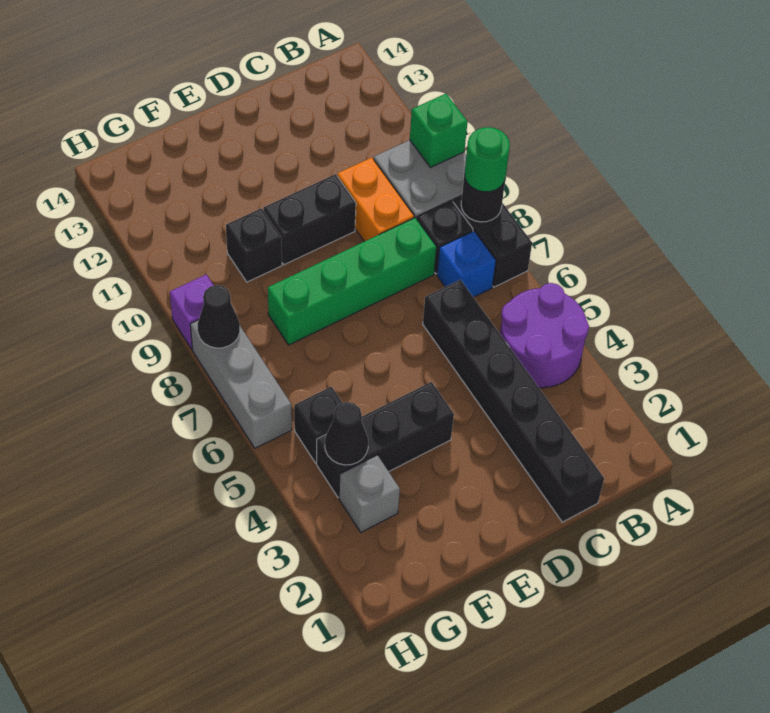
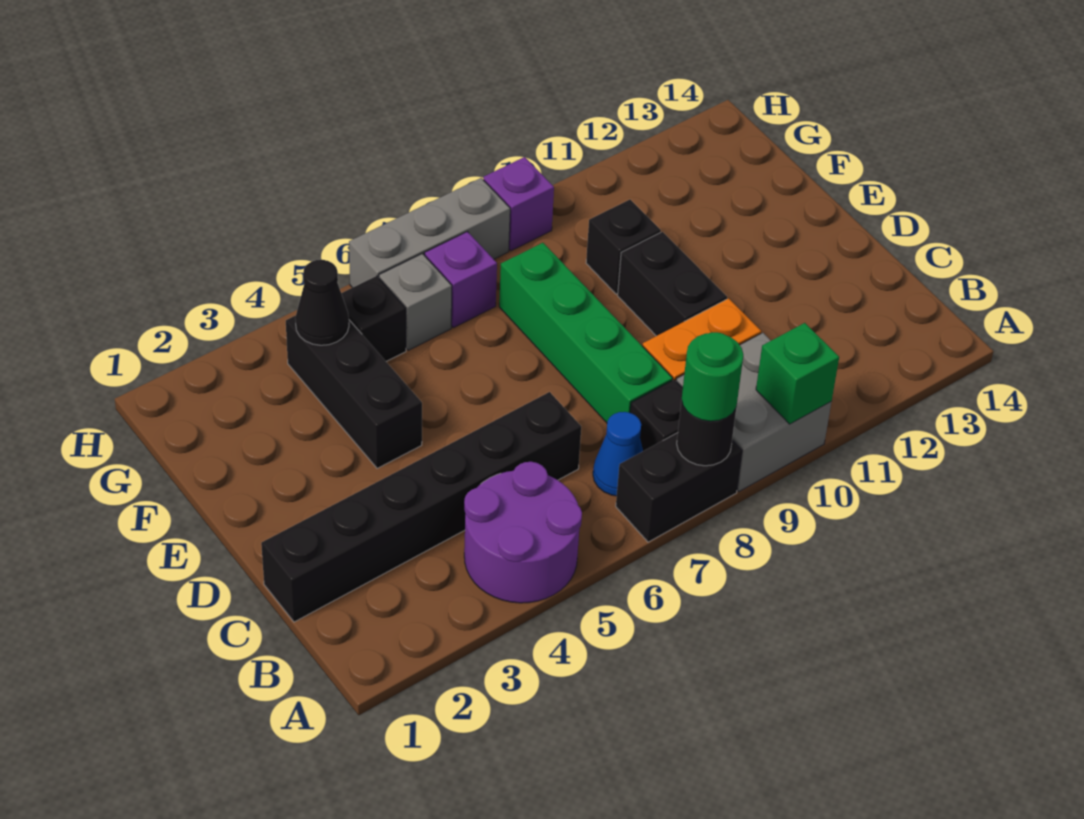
blue 1x1 brick [437,231,496,297] -> blue 1x1 cone [593,412,643,496]
grey 1x1 brick [339,455,400,532] -> grey 1x1 brick moved to [379,254,452,350]
none -> purple 1x1 brick [425,232,497,328]
black 1x1 cone [198,285,240,348] -> none

